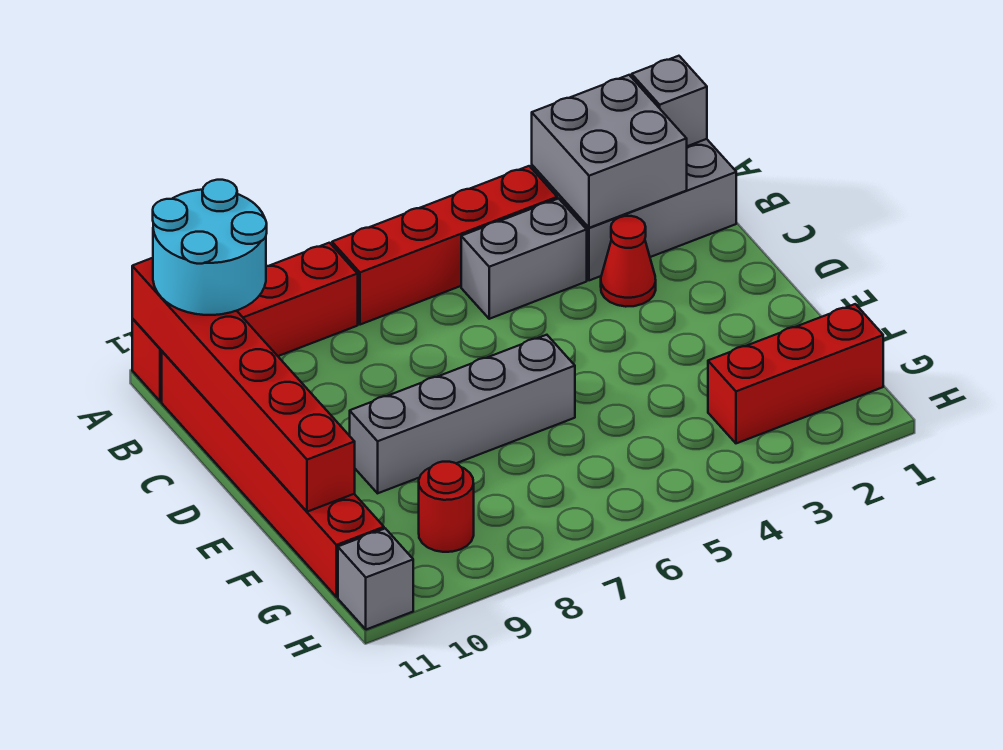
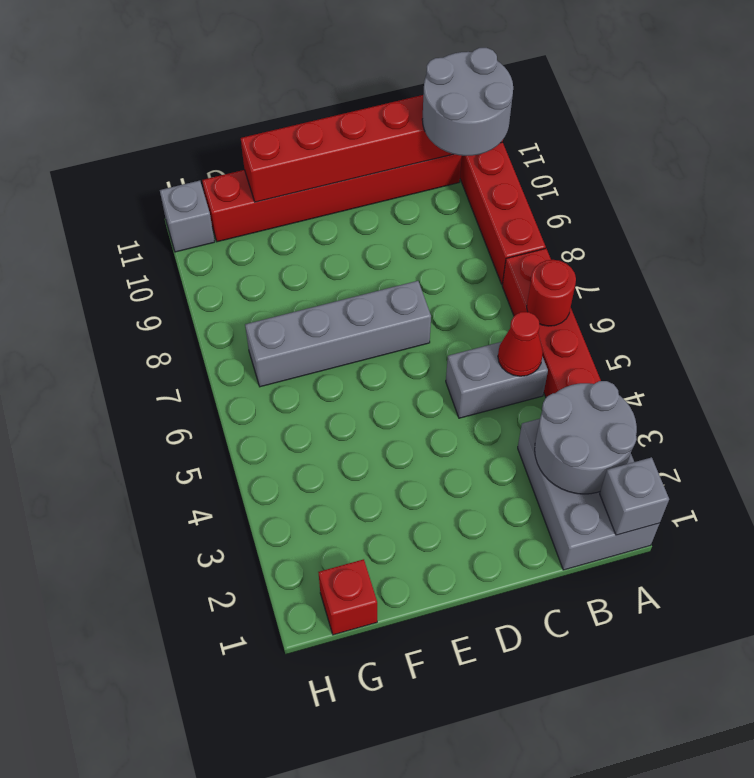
grey 2x2 brick [532,75,687,228] -> grey 2x2 round brick [535,381,637,494]
cyan 2x2 round brick [153,180,267,315] -> grey 2x2 round brick [422,48,513,156]
grey 1x2 brick [461,199,587,319] -> grey 1x2 brick turned to [446,342,548,418]
red 1x1 cone [601,216,656,307] -> red 1x1 cone moved to [498,312,543,376]
grey 1x4 brick [350,335,575,493] -> grey 1x4 brick turned to [245,281,431,387]
red 1x3 brick [708,304,883,443] -> red 1x1 brick [318,559,377,635]
red 1x1 round brick [419,462,474,552] -> red 1x1 round brick moved to [527,260,576,326]

